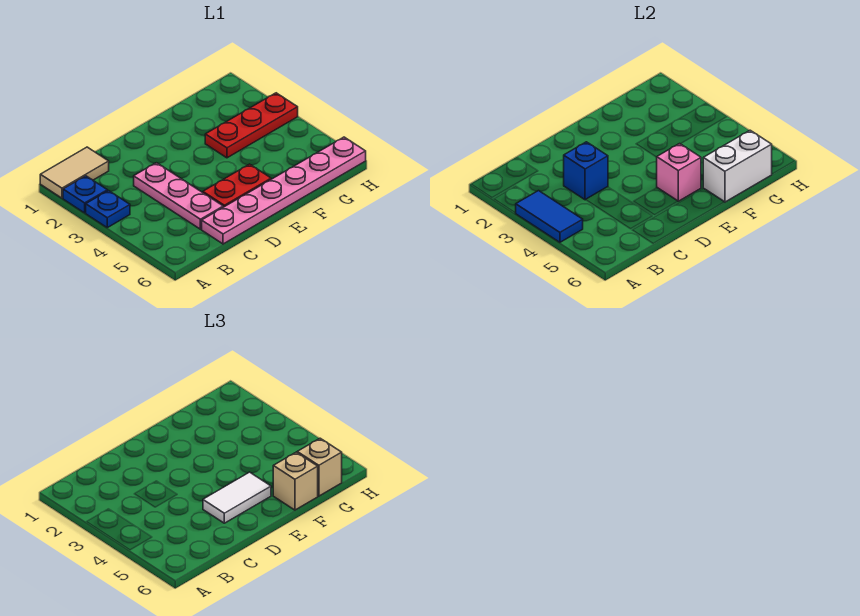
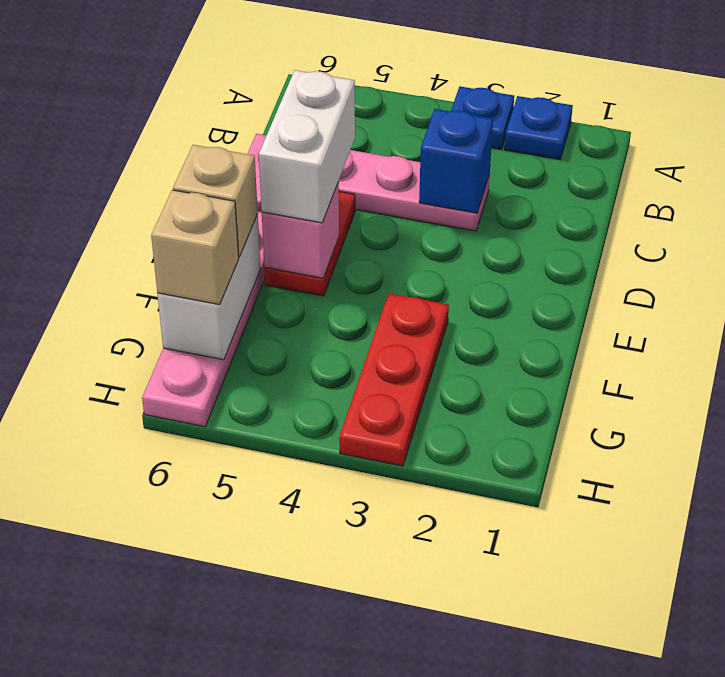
tan 1x2 tile [40,147,109,198] -> none
blue 1x2 tile [516,191,583,242] -> none
white 1x2 tile [203,472,271,523] -> white 1x2 brick [259,70,355,223]

